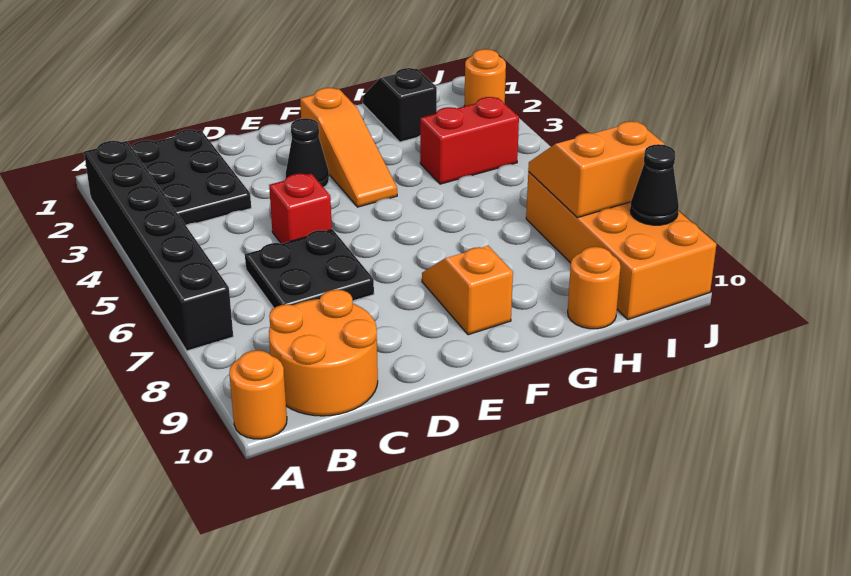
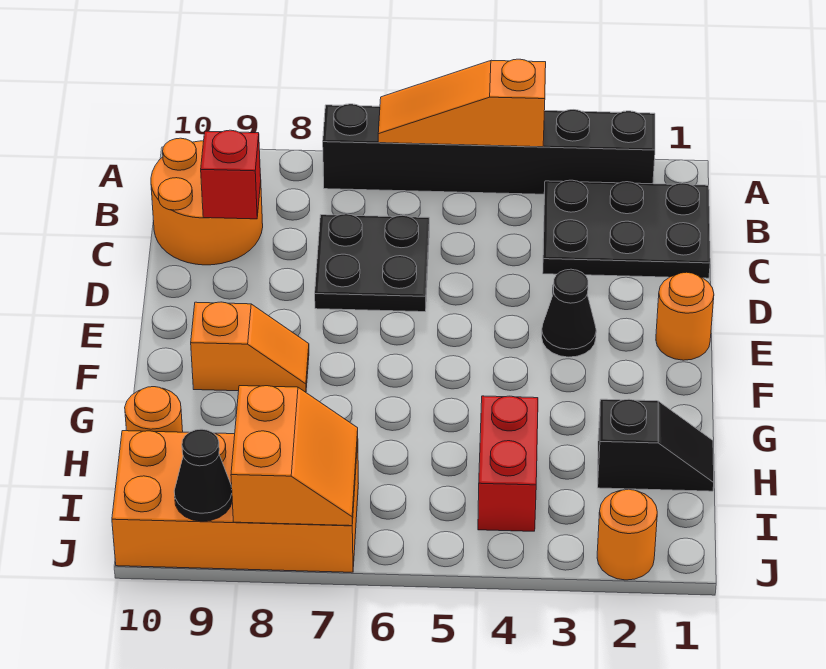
orange 1x1 round brick [229,350,287,439] -> orange 1x1 round brick moved to [656,272,714,360]
red 1x1 brick [269,174,332,244] -> red 1x1 brick moved to [201,130,261,219]
orange 1x3 slope [300,88,397,207] -> orange 1x3 slope moved to [378,59,546,147]

